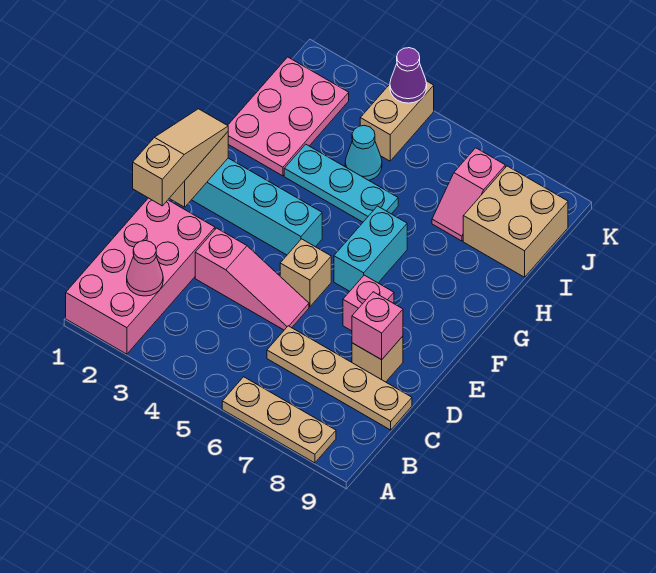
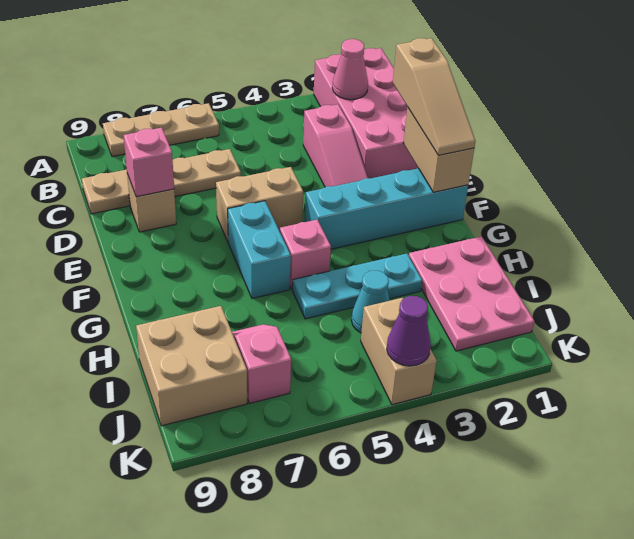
pink 1x3 slope [195,228,309,330] -> pink 1x3 slope turned to [303,104,368,187]
tan 1x1 brick [280,239,331,307] -> tan 1x2 brick [216,167,303,241]
pink 1x1 brick [343,275,394,331] -> pink 1x1 brick moved to [280,220,331,289]

